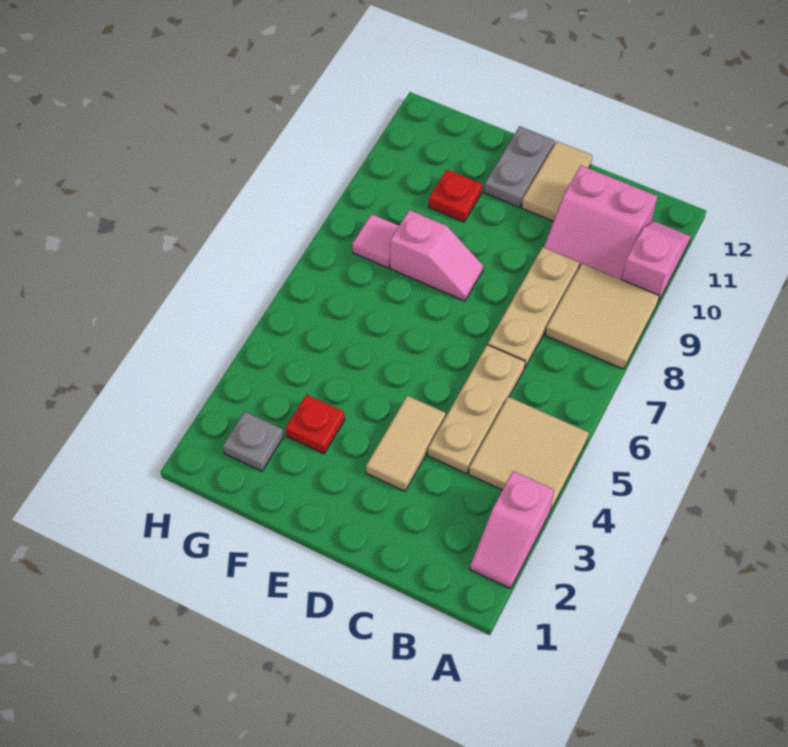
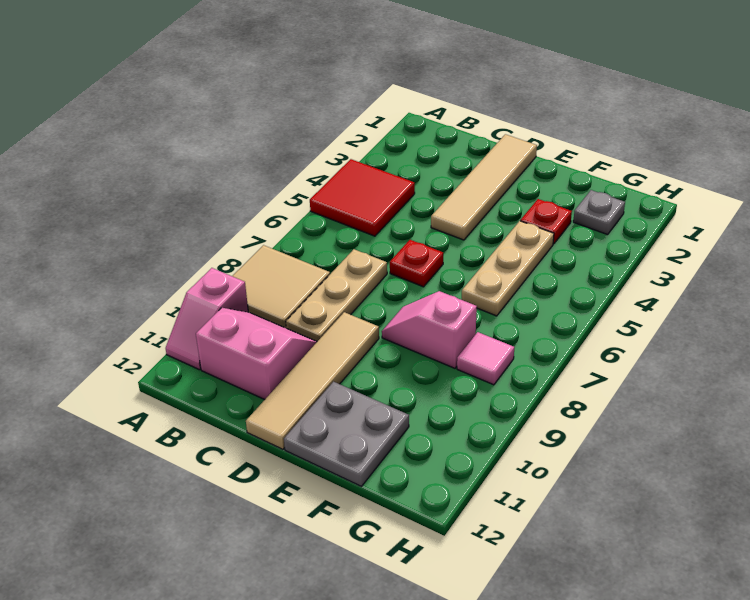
pink 1x2 slope [470,471,554,589] -> none
tan 2x2 tile [469,397,589,511] -> red 2x2 tile [310,159,415,236]
tan 1x3 plate [428,345,525,474] -> tan 1x3 plate moved to [462,221,554,316]
tan 1x2 tile [366,396,446,491] -> tan 1x4 tile [431,134,537,240]
tan 1x2 tile [522,141,592,221] -> tan 1x4 tile [246,312,379,449]
grey 1x2 plate [484,126,555,207] -> grey 2x2 plate [284,382,409,486]
red 1x1 plate [429,170,482,222] -> red 1x1 plate moved to [390,240,443,287]

